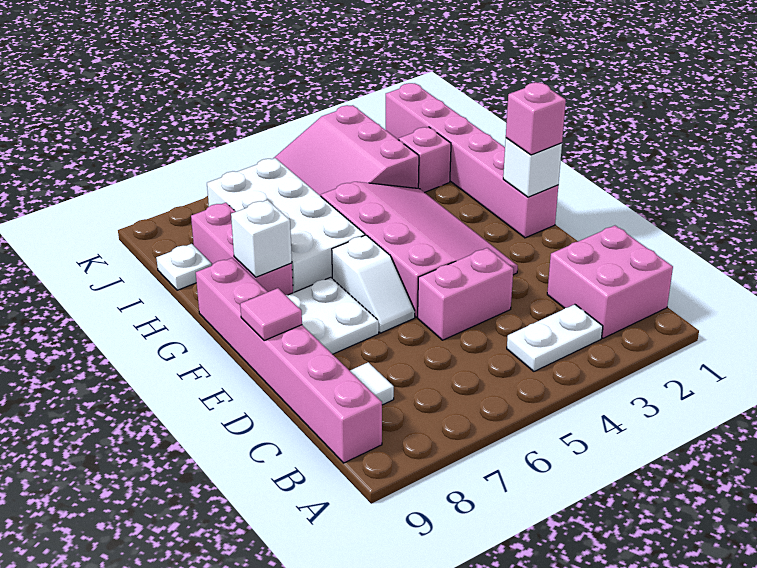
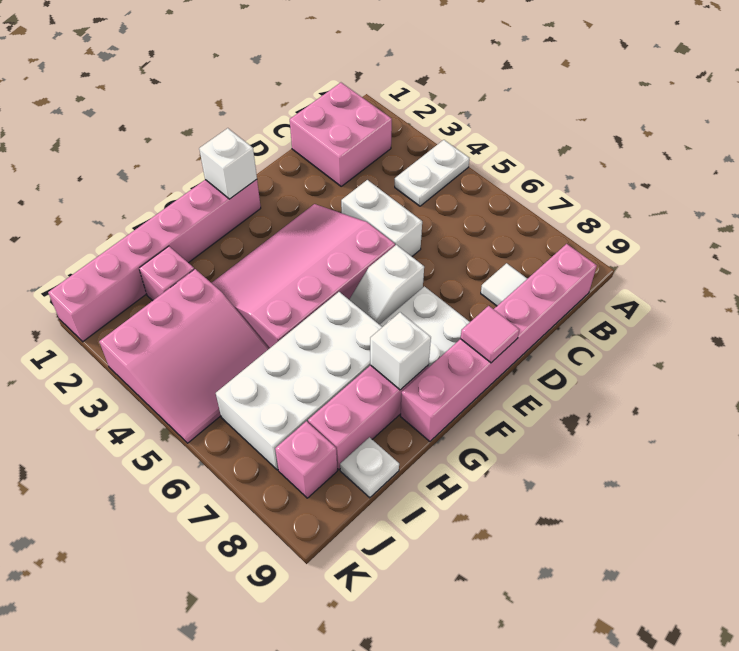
white 1x2 plate [507,304,603,371] -> white 1x2 plate turned to [395,140,469,206]
pink 1x2 brick [418,248,513,340] -> white 1x2 brick [341,180,422,256]
white 1x2 slope [332,235,415,333] -> white 1x2 slope turned to [349,245,424,325]
pink 1x1 brick [506,82,566,155] -> pink 1x1 brick moved to [275,421,337,498]

